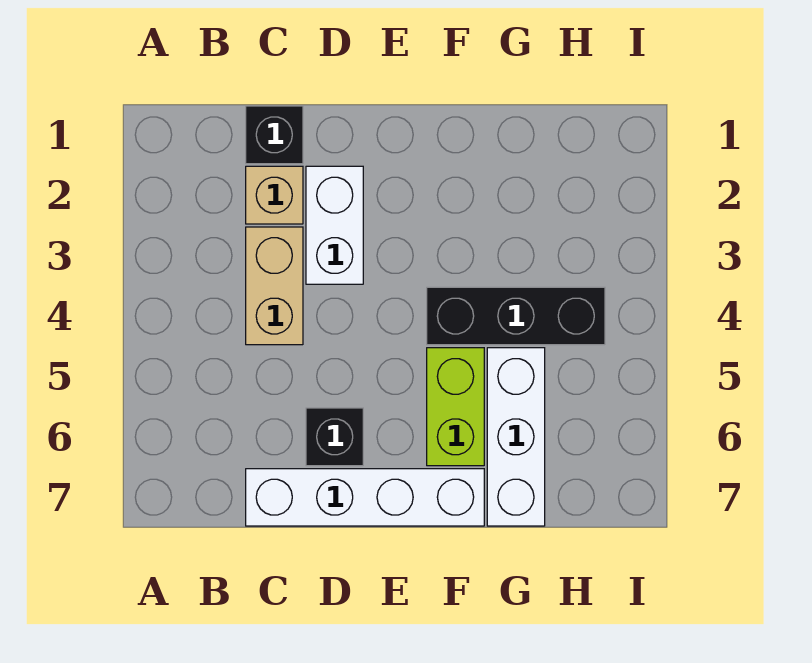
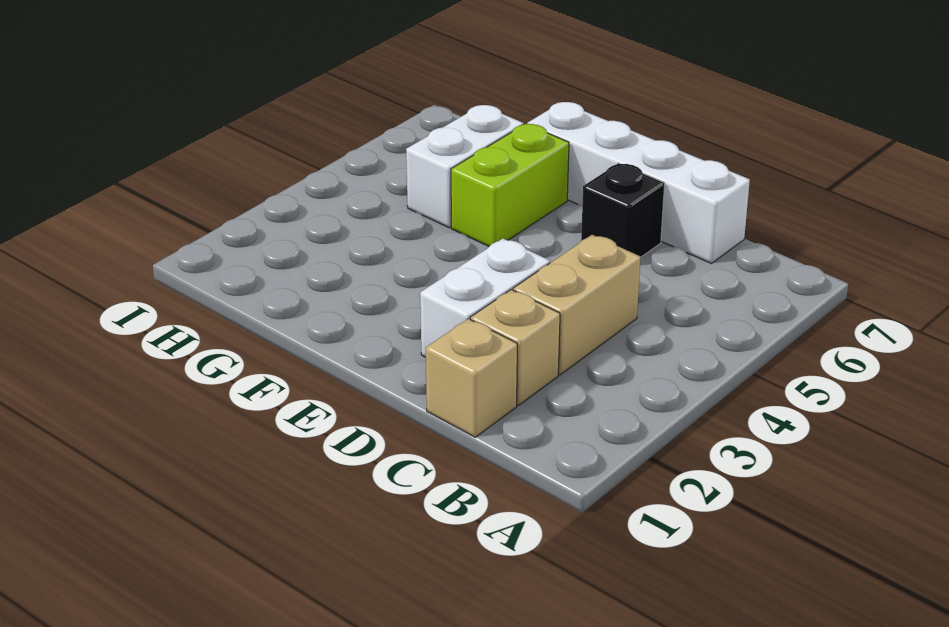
black 1x1 brick [246,106,303,164] -> tan 1x1 brick [426,319,517,437]
black 1x3 brick [427,287,605,345] -> none
white 1x3 brick [487,348,545,526] -> white 1x2 brick [406,105,523,228]

